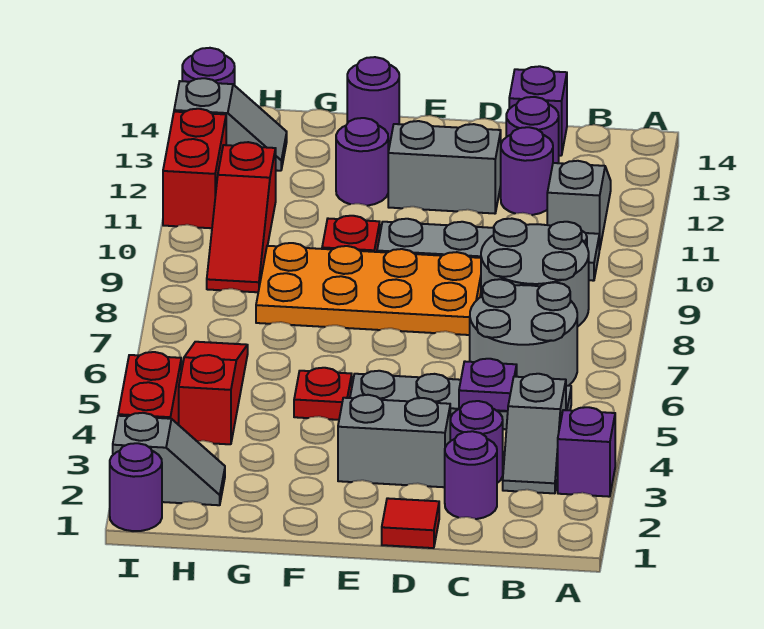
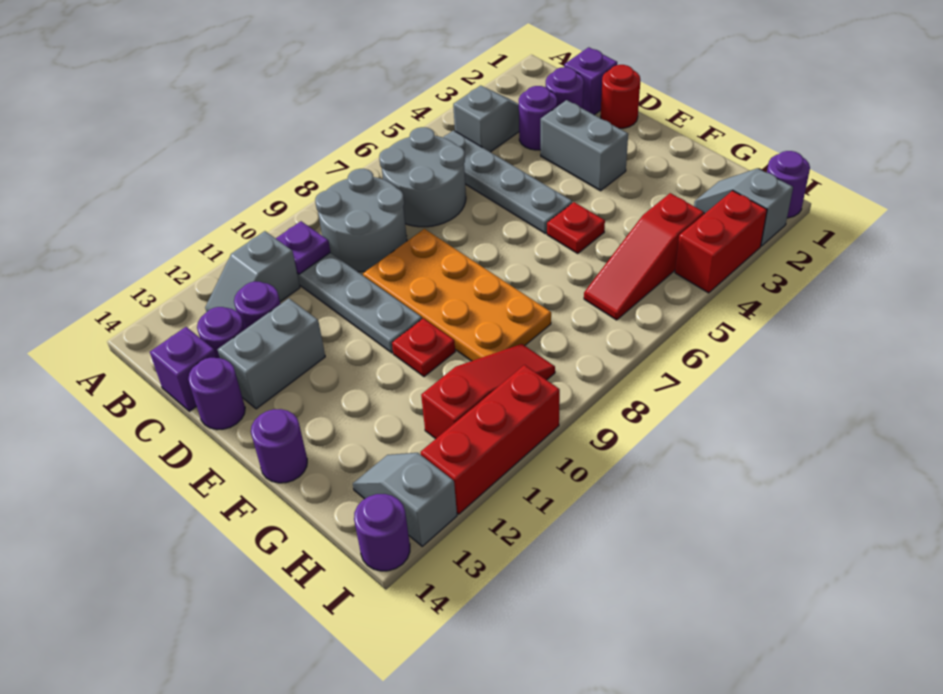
purple 1x1 brick [558,407,615,497] -> purple 1x1 brick moved to [564,47,617,115]
purple 1x1 plate [459,359,517,411] -> purple 1x1 plate moved to [276,221,330,274]
red 1x1 tile [382,498,439,548] -> red 1x1 round brick [601,65,640,128]
grey 1x2 brick [388,121,501,214] -> grey 1x2 brick turned to [218,298,325,409]
purple 1x1 round brick [336,118,388,206] -> purple 1x1 round brick moved to [188,358,245,430]
red 1x2 brick [163,109,226,228] -> red 1x3 brick [421,365,560,514]

